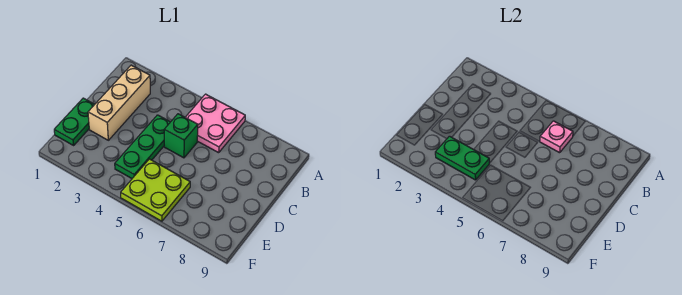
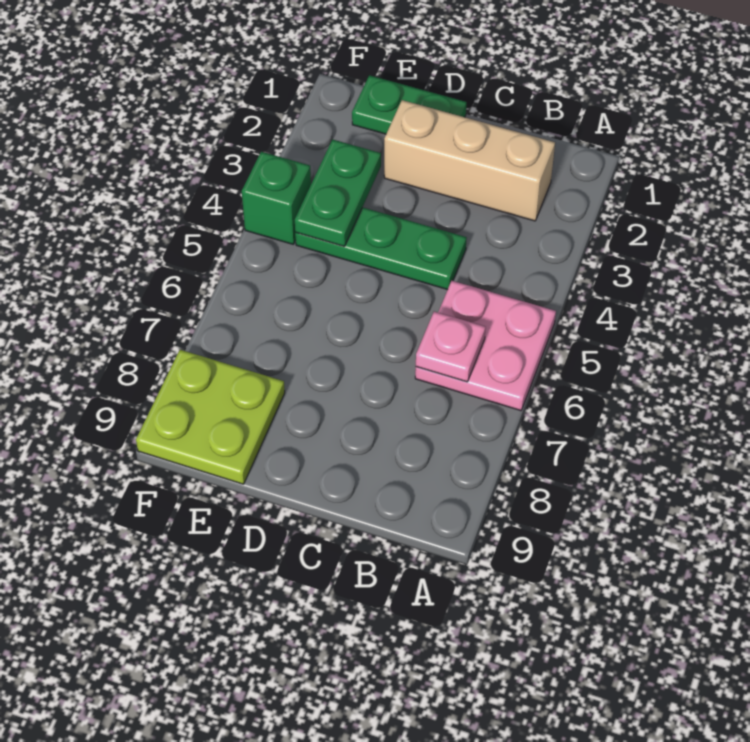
green 1x1 brick [164,114,198,158] -> green 1x1 brick moved to [242,152,311,244]
lime 2x2 plate [121,159,190,221] -> lime 2x2 plate moved to [136,350,285,484]

